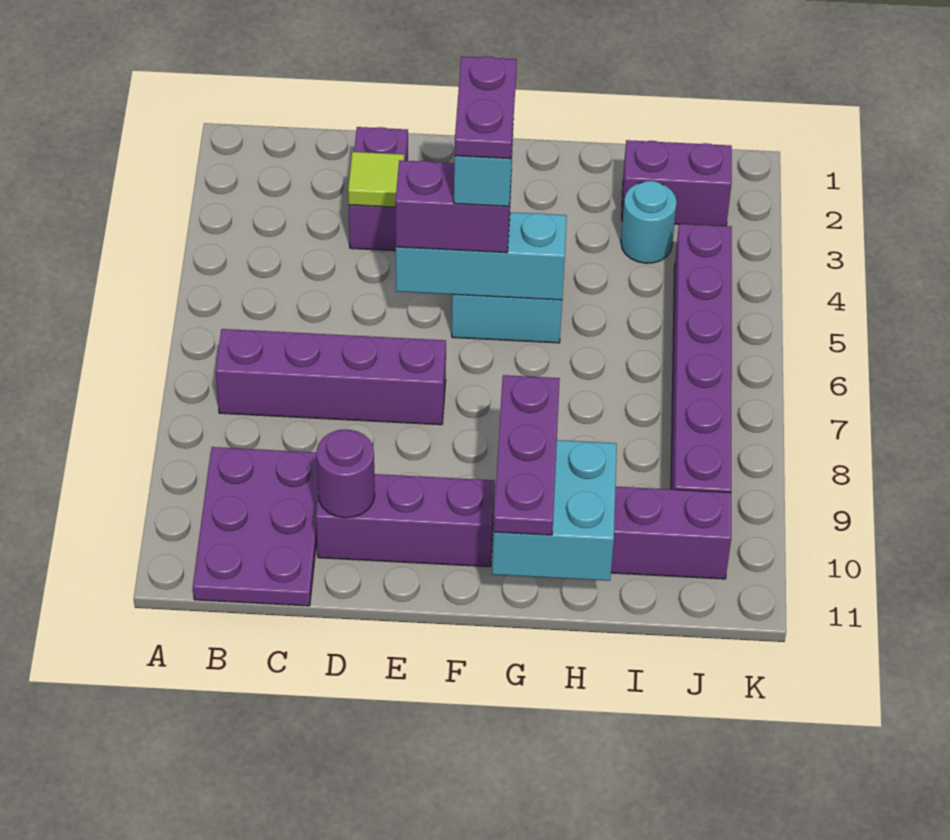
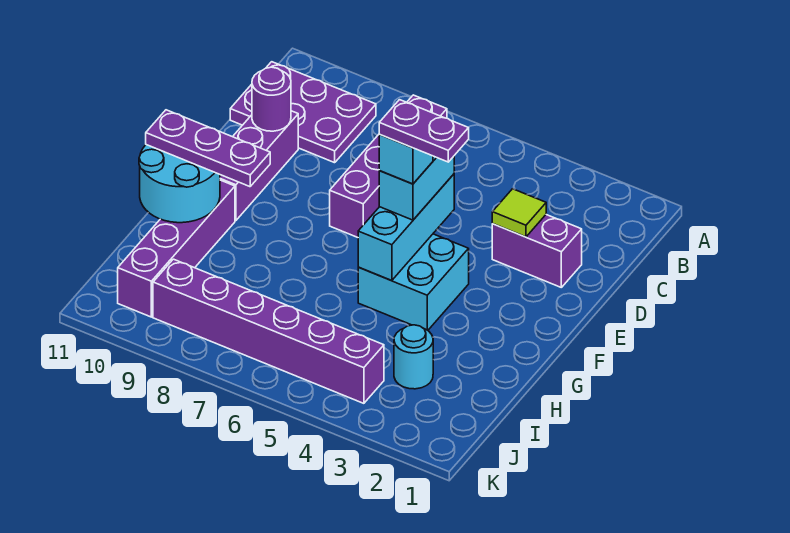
purple 1x2 brick [395,160,512,253] -> cyan 1x2 brick [379,156,454,220]
cyan 2x2 brick [492,440,617,581] -> cyan 2x2 round brick [139,145,220,223]
purple 1x2 brick [622,140,732,226] -> none

